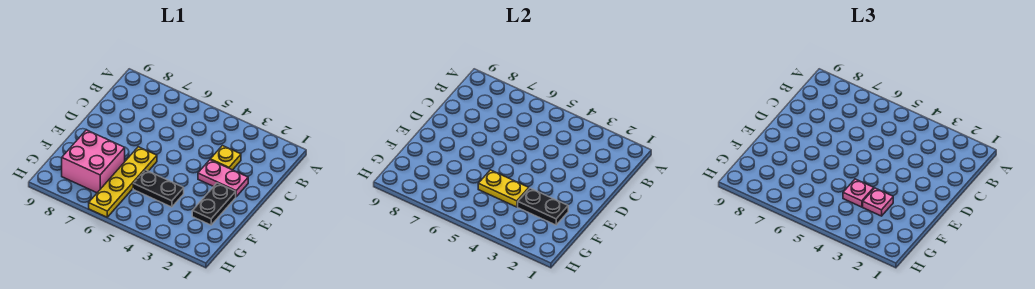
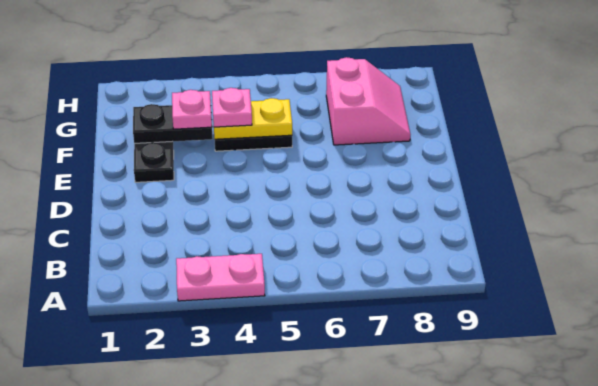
yellow 1x1 plate [210,146,241,170] -> none
pink 1x2 plate [198,160,248,197] -> pink 1x2 plate moved to [176,254,265,301]
yellow 1x4 plate [89,147,157,217] -> none
pink 2x2 brick [62,130,125,193] -> pink 2x2 slope [326,57,410,145]

